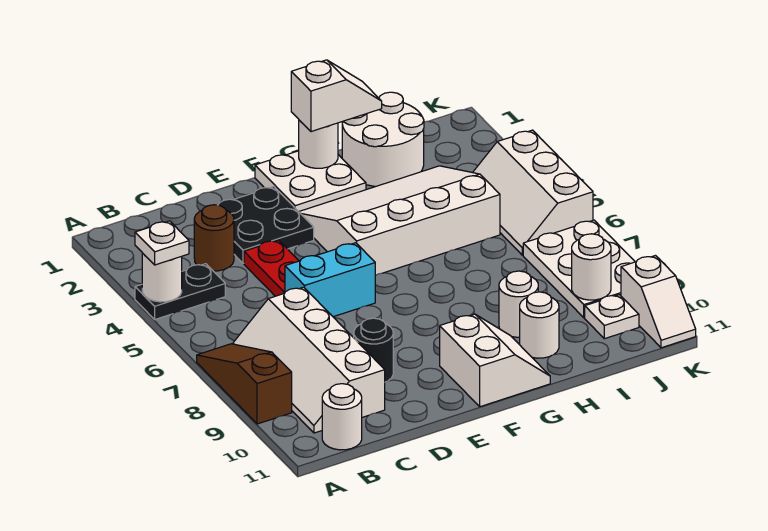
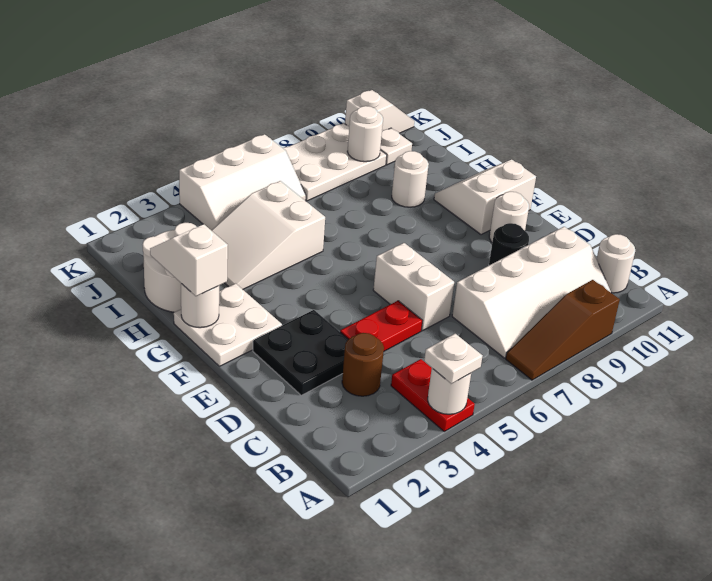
black 1x2 plate [135,264,225,319] -> red 1x2 plate [391,359,475,431]
cyan 1x2 brick [285,243,375,317] -> white 1x2 brick [373,243,454,331]
white 3x4 slope [299,166,500,275] -> white 2x3 slope [211,181,325,289]
white 1x1 round brick [520,292,559,358] -> white 1x1 round brick moved to [489,192,529,242]

